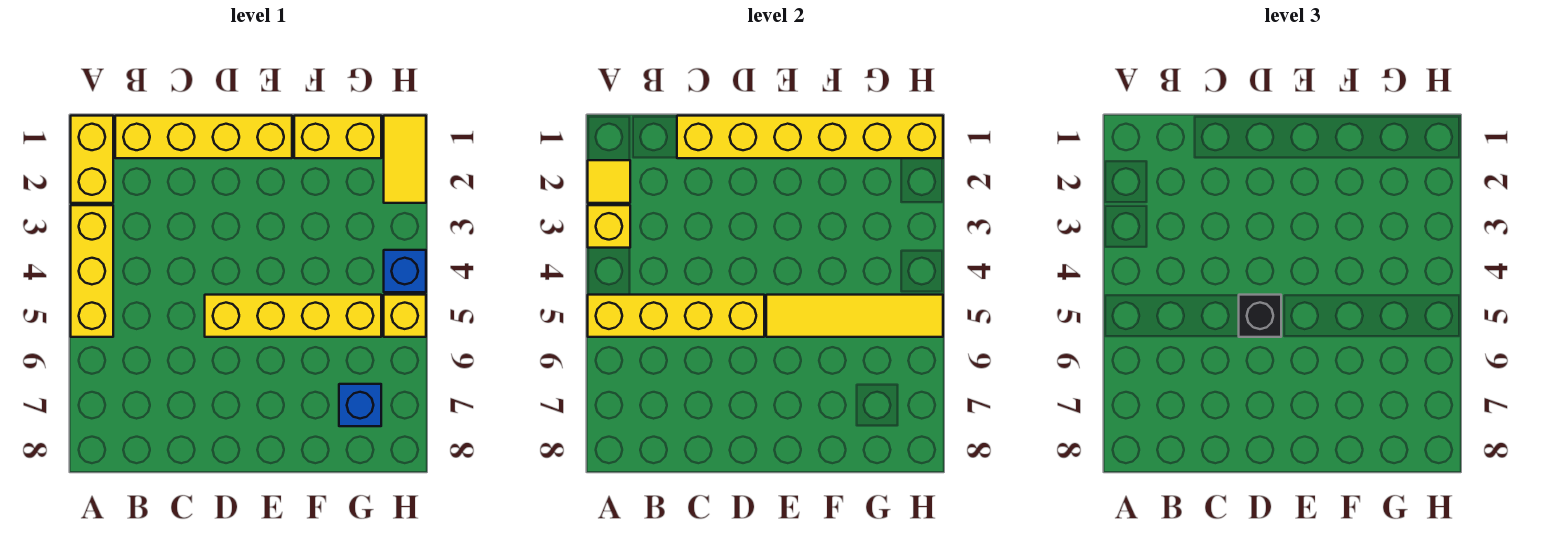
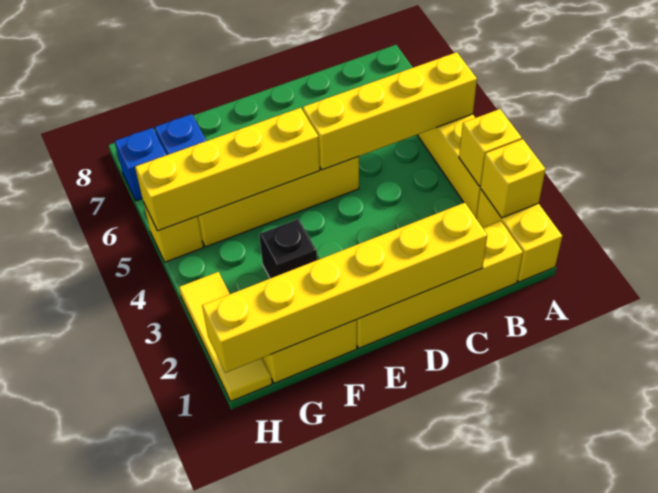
yellow 1x1 tile [588,160,630,203] -> yellow 1x1 brick [480,139,546,218]
black 1x1 brick [1239,295,1281,337] -> black 1x1 brick moved to [259,219,317,278]
yellow 1x4 tile [766,295,943,337] -> yellow 1x4 brick [135,108,320,231]
yellow 1x2 tile [384,116,426,203] -> yellow 1x3 tile [179,272,272,401]
blue 1x1 brick [384,250,426,292] -> blue 1x1 brick moved to [115,128,166,201]

